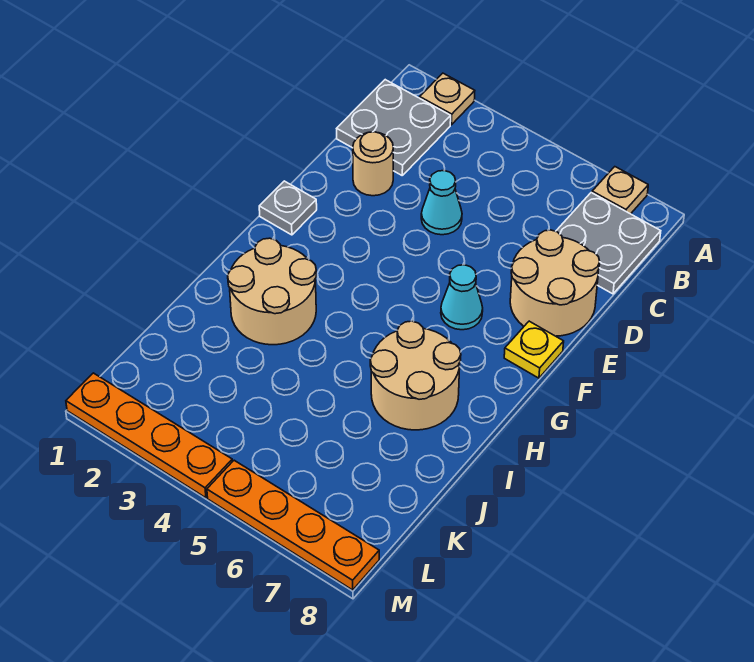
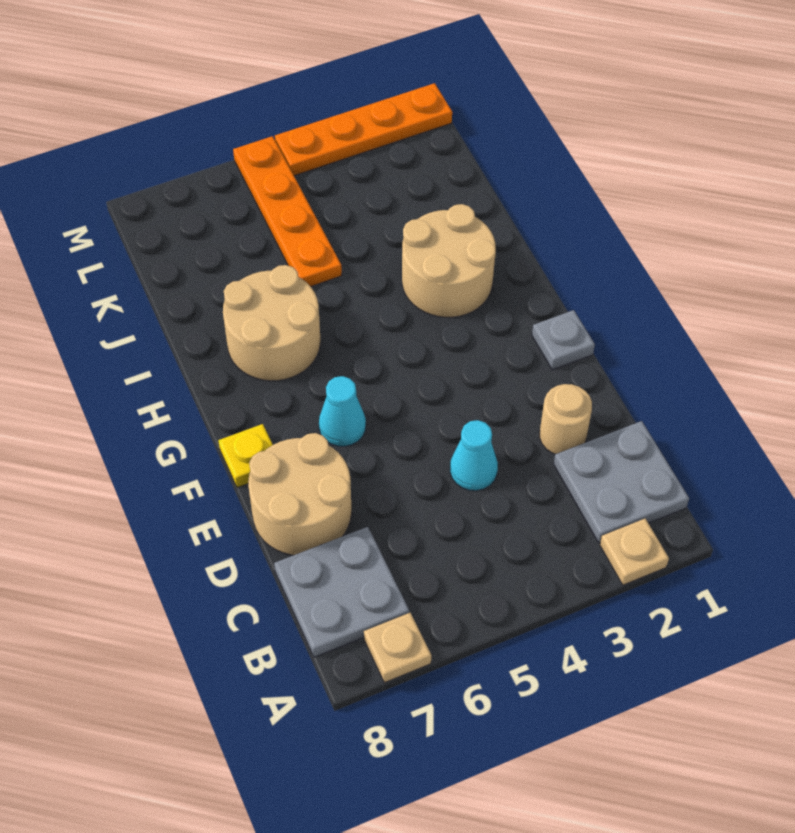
orange 1x4 plate [207,460,379,590] -> orange 1x4 plate turned to [233,136,342,287]

